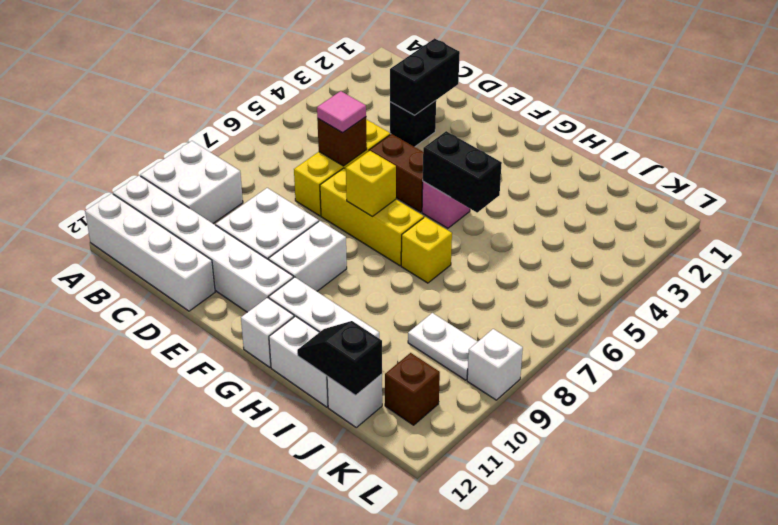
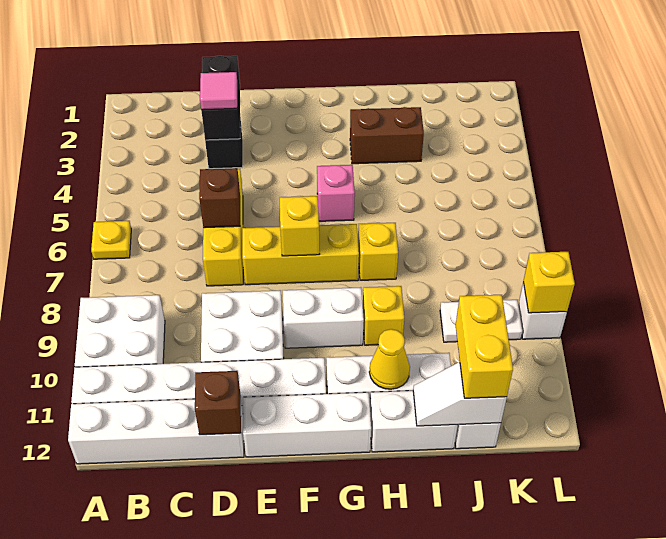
none -> yellow 1x1 plate [91,221,131,259]
pink 1x1 tile [317,91,366,133] -> pink 1x1 tile moved to [200,72,237,110]
brown 1x2 brick [369,134,423,212] -> brown 1x2 brick moved to [350,107,424,164]
white 1x2 brick [269,221,347,291] -> white 1x2 brick turned to [283,287,364,348]
black 1x2 brick [423,131,502,212] -> none
white 1x1 brick [241,297,294,367] -> white 1x3 brick [243,392,371,457]
none -> yellow 1x1 brick [363,286,404,345]
none -> yellow 1x1 cone [369,329,410,389]
black 1x2 slope [297,321,382,395] -> white 1x2 slope [413,362,507,426]
none -> yellow 1x2 brick [456,295,513,398]
brown 1x1 brick [385,353,440,425] -> brown 1x1 brick moved to [195,371,241,435]
none -> yellow 1x1 brick [523,252,575,313]

